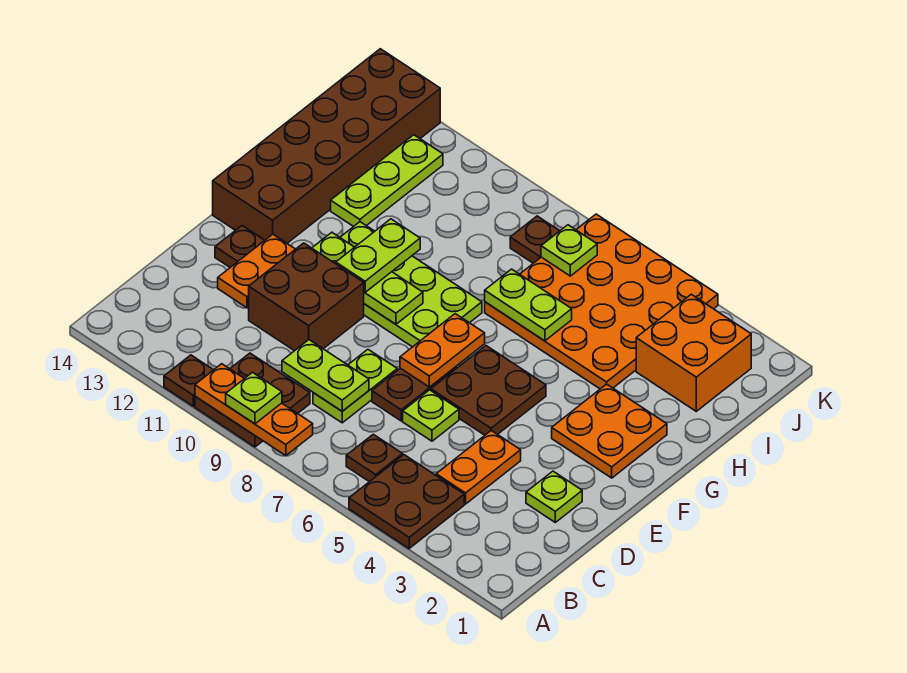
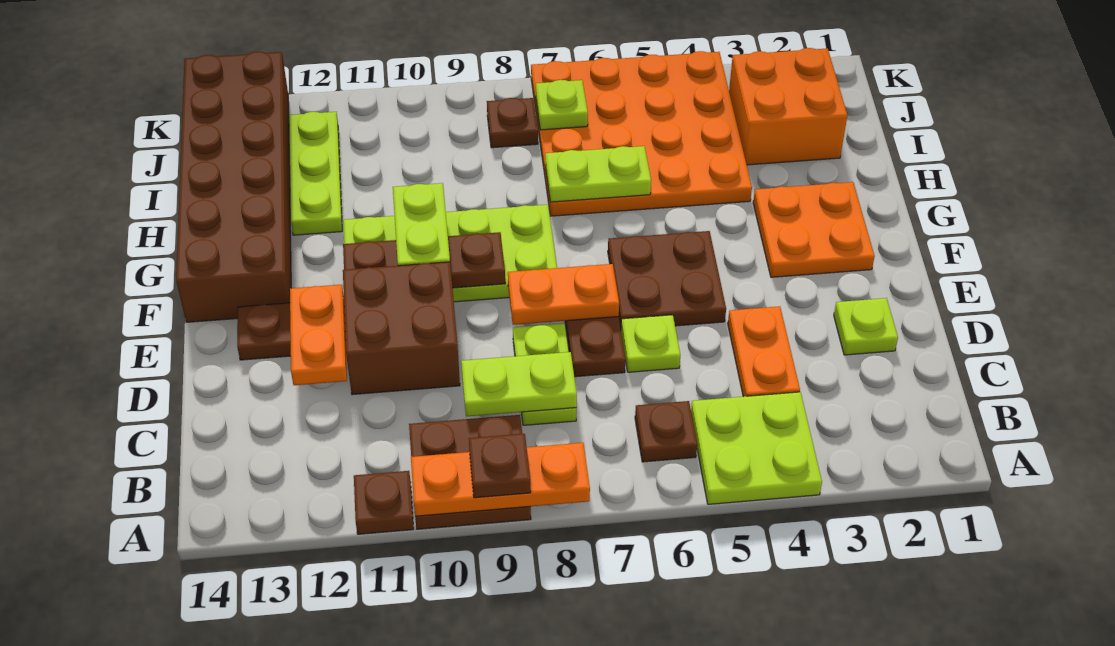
brown 2x2 plate [349,455,464,548] -> lime 2x2 plate [691,392,822,504]
lime 1x1 plate [226,372,282,424] -> brown 1x1 plate [469,434,531,498]
orange 1x2 plate [400,314,485,387] -> orange 1x2 plate turned to [508,264,619,325]
lime 1x3 plate [312,232,423,324] -> brown 1x3 plate [343,232,505,288]

